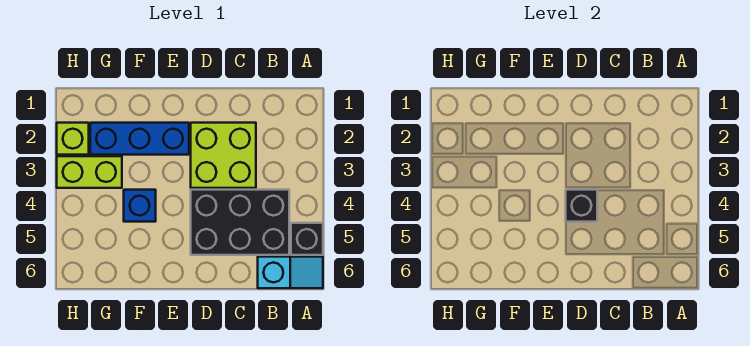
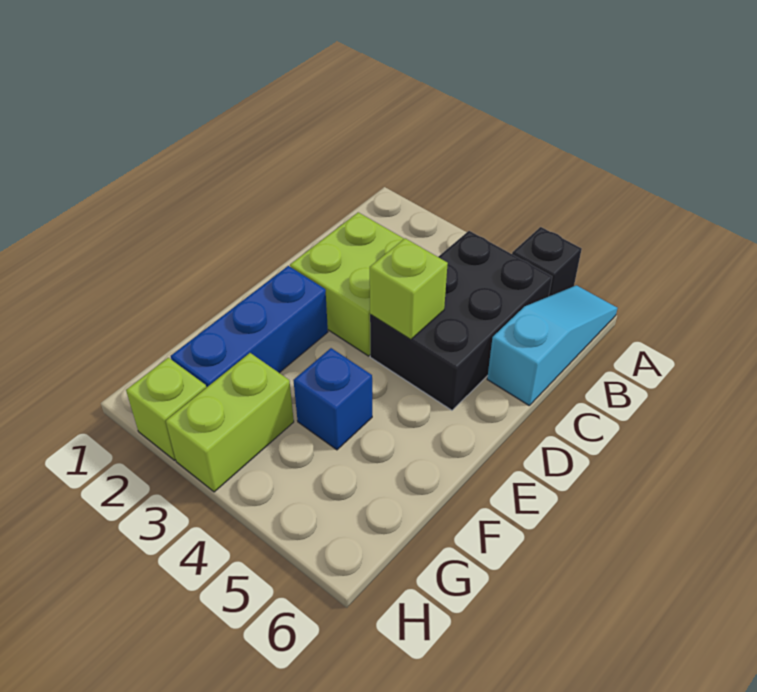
cyan 1x2 slope [258,257,323,288] -> cyan 1x3 slope [487,285,618,405]
black 1x1 brick [566,190,597,222] -> lime 1x1 brick [370,238,448,340]

